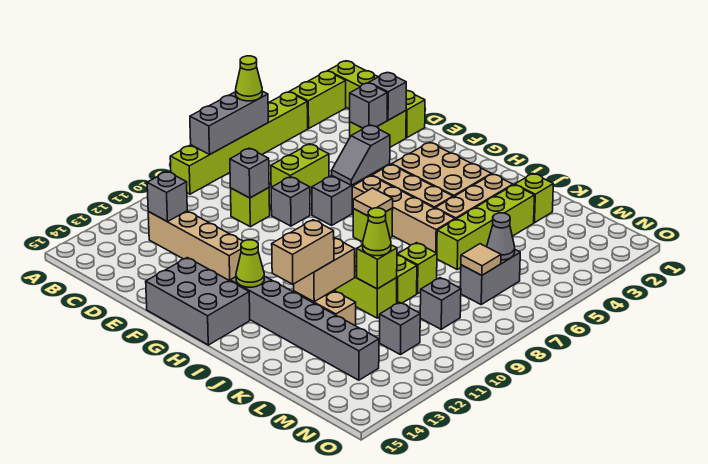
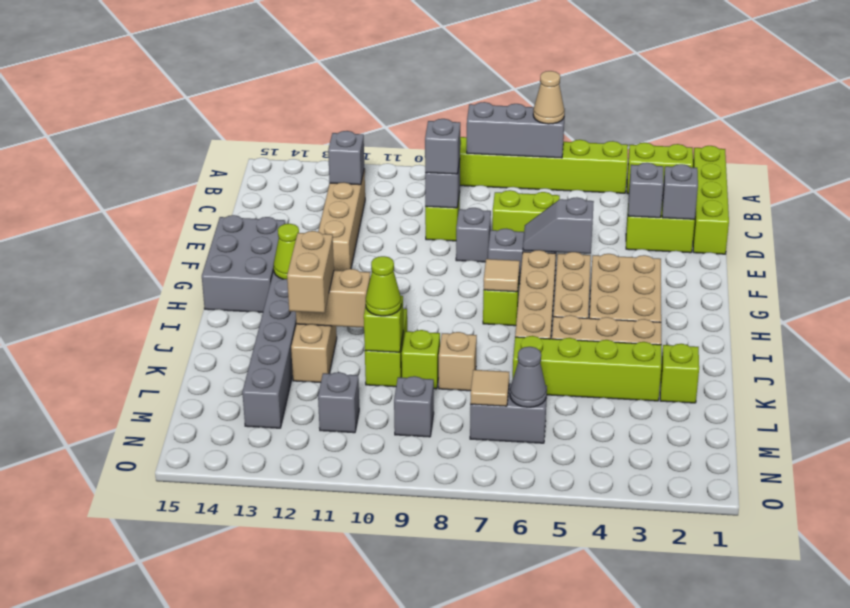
lime 1x1 cone [236,56,262,101] -> tan 1x1 cone [533,71,565,124]
none -> grey 1x1 brick [425,119,460,174]
tan 1x2 brick [272,220,334,284] -> tan 1x2 brick turned to [287,231,334,313]
lime 1x1 brick [397,243,437,294] -> tan 1x1 brick [439,332,477,391]

